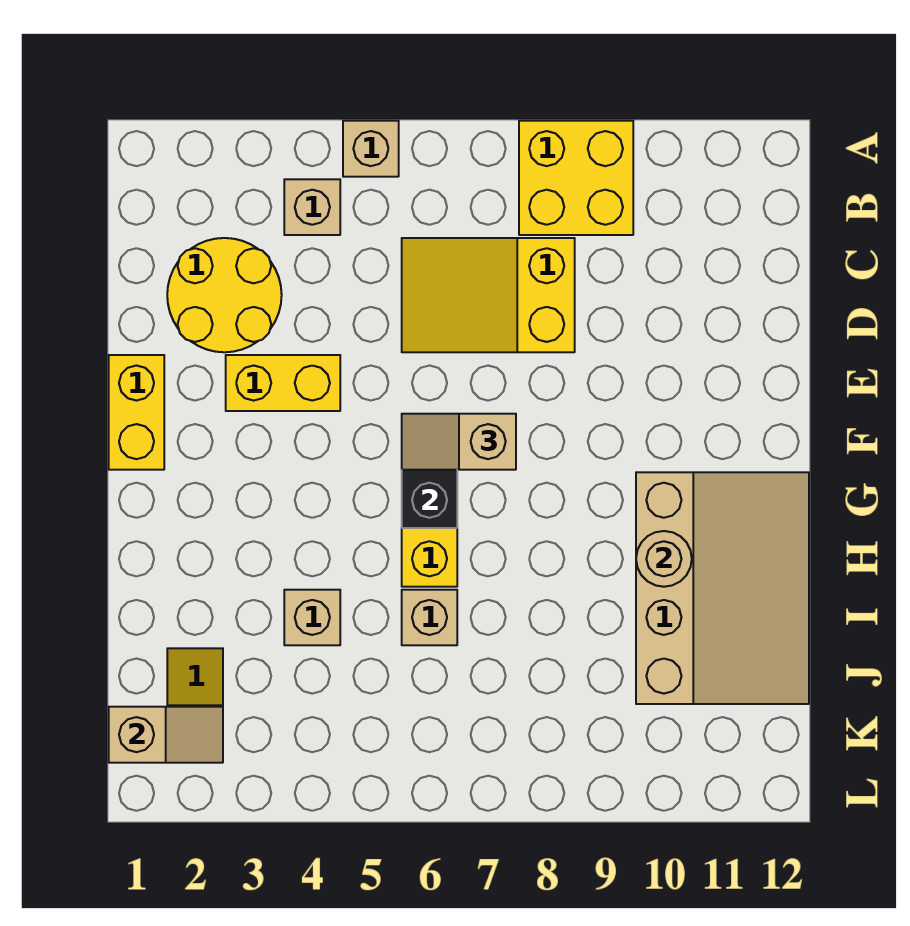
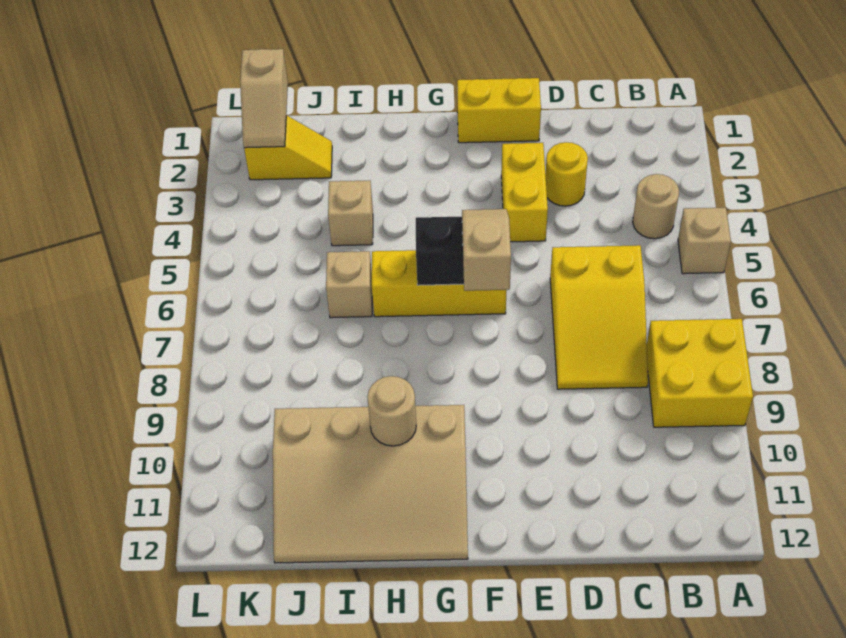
tan 1x1 brick [284,179,340,235] -> tan 1x1 round brick [633,174,679,239]
yellow 2x2 round brick [167,238,282,352] -> yellow 1x1 round brick [545,142,588,206]
yellow 2x3 slope [402,238,575,352] -> yellow 2x3 slope turned to [550,245,648,389]

